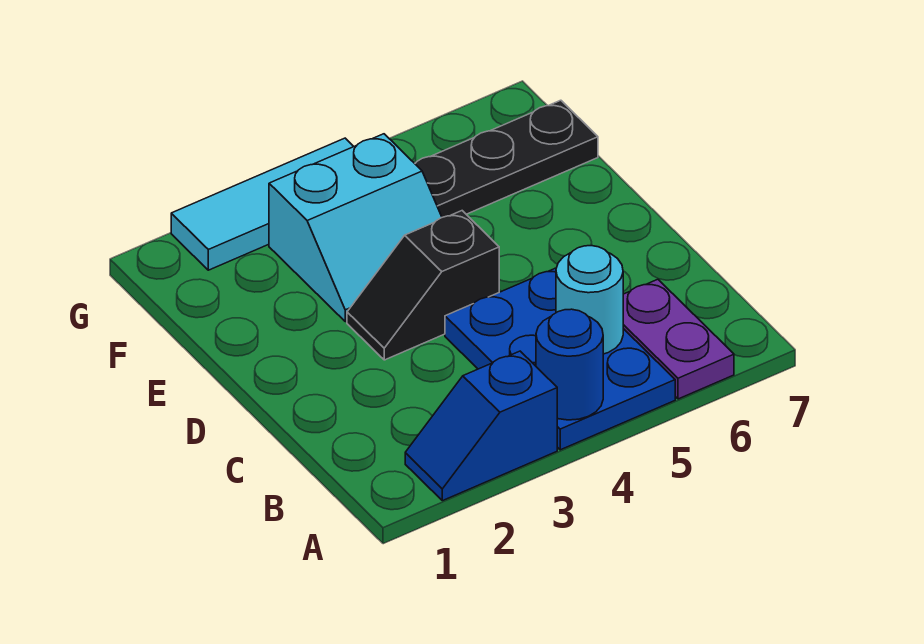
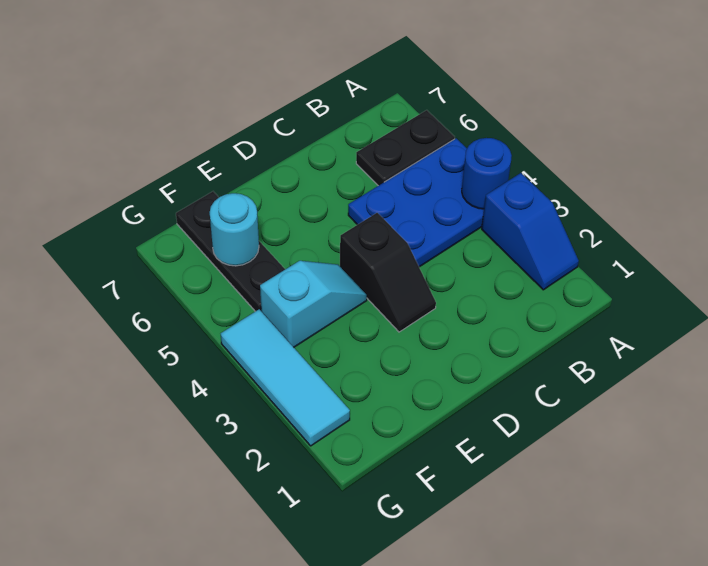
purple 1x2 plate [623,279,734,399] -> black 1x2 plate [356,110,455,186]
cyan 1x1 round brick [556,246,623,354] -> cyan 1x1 round brick moved to [210,193,259,266]
cyan 2x2 slope [269,134,442,322] -> cyan 1x2 slope [260,261,367,347]

